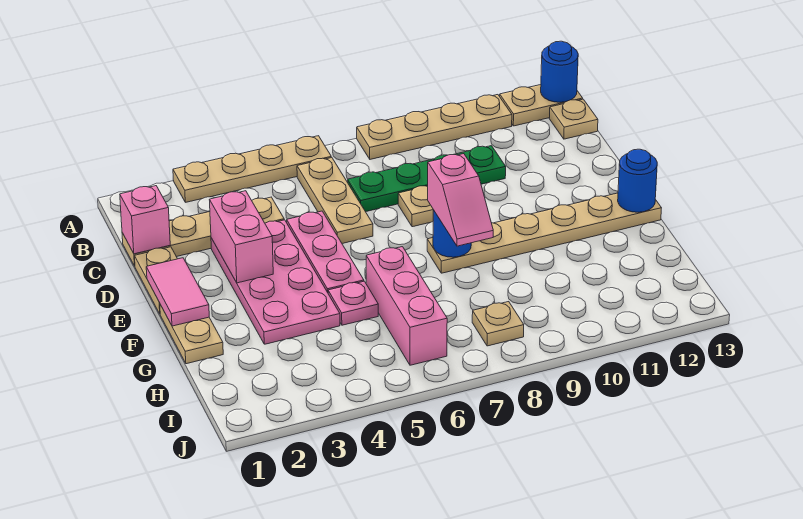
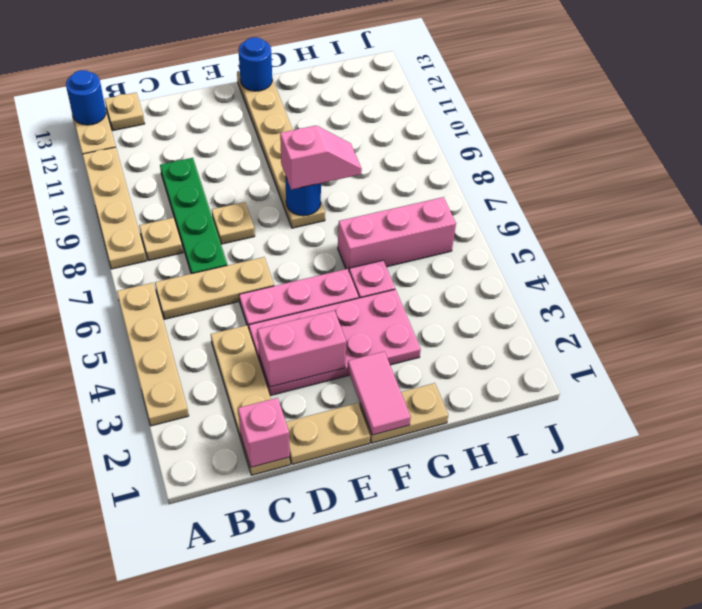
pink 1x2 tile [146,258,209,326] -> pink 1x2 tile turned to [348,352,411,435]
tan 1x1 plate [472,302,524,346] -> tan 1x1 plate moved to [139,218,183,261]

